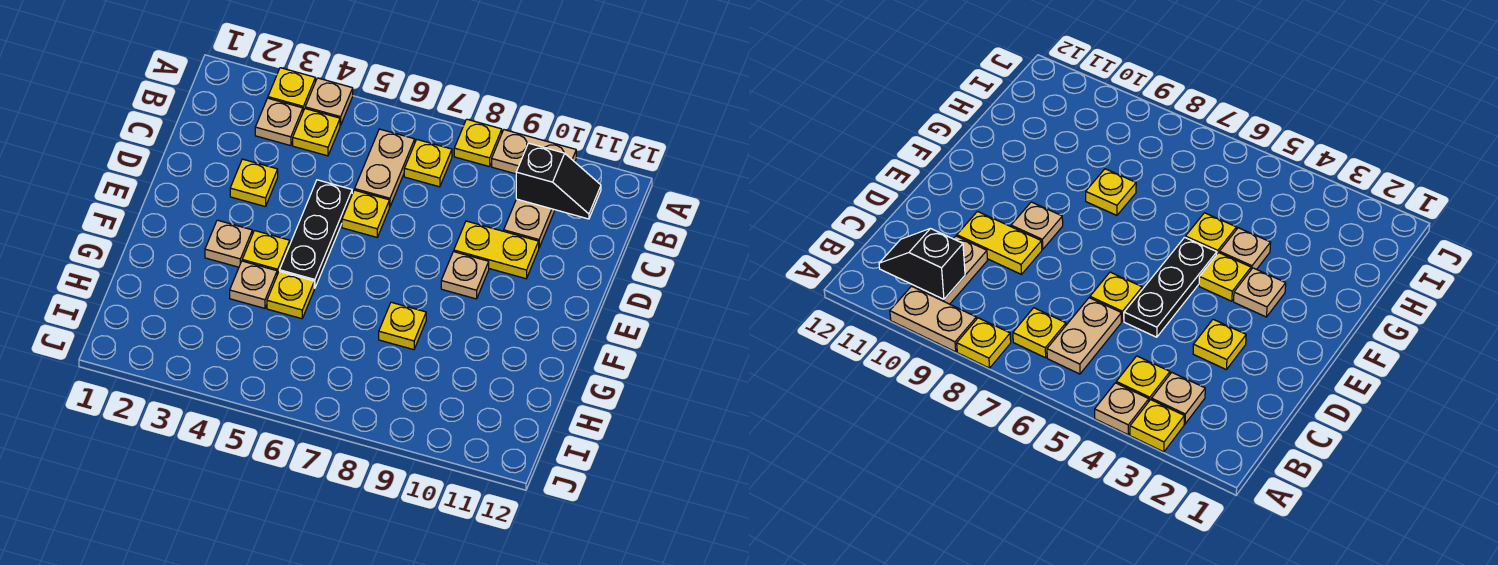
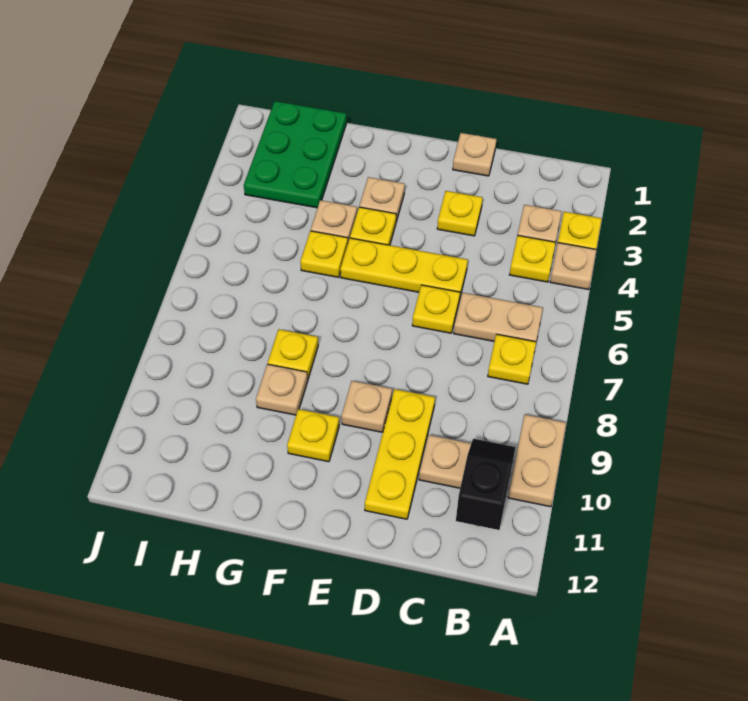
yellow 1x1 plate [454,119,502,167] -> yellow 1x1 plate moved to [287,409,339,462]
black 1x2 slope [516,143,601,219] -> black 1x2 slope turned to [456,439,516,530]
none -> tan 1x1 plate [453,133,496,176]
black 1x3 plate [280,180,352,288] -> yellow 1x3 plate [340,238,468,300]
yellow 1x2 plate [454,221,539,279] -> yellow 1x3 plate [365,389,435,519]
none -> tan 1x1 plate [256,364,308,415]
none -> green 2x3 plate [244,101,346,208]

